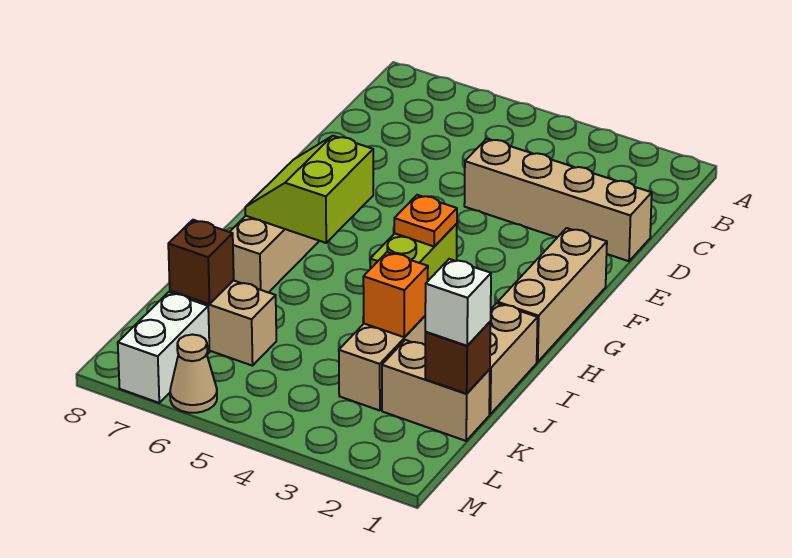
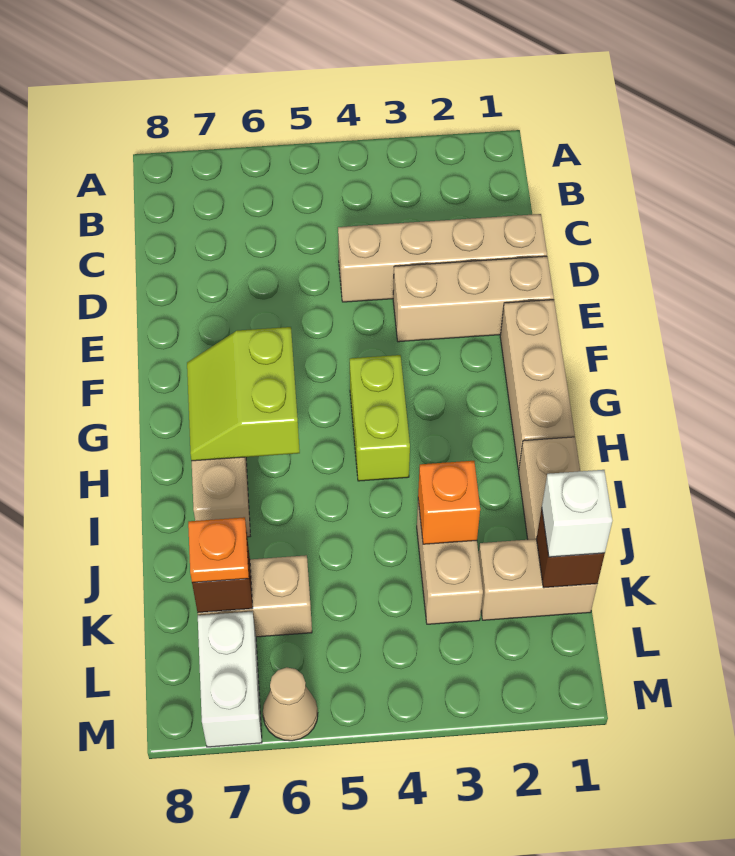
none -> tan 1x3 brick [393,256,554,342]
orange 1x1 plate [394,195,457,247] -> orange 1x1 plate moved to [188,517,249,583]

